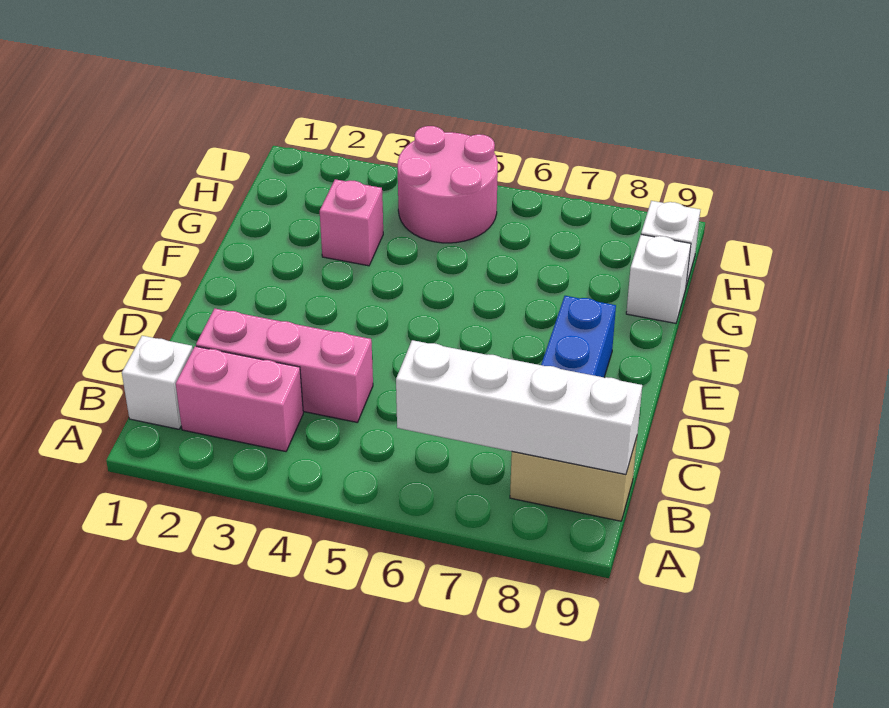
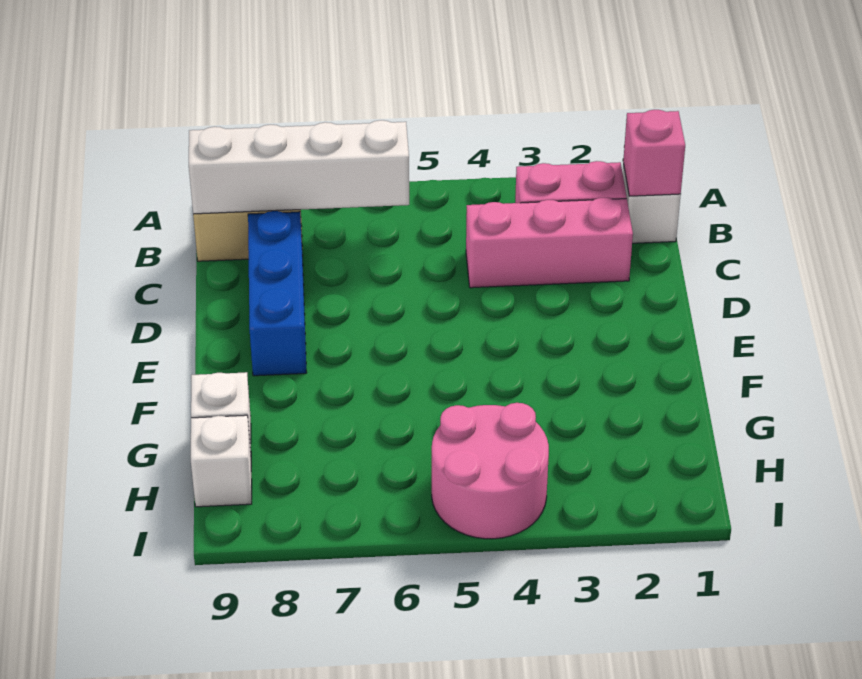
pink 1x1 brick [320,179,383,266] -> pink 1x1 brick moved to [623,110,685,196]

